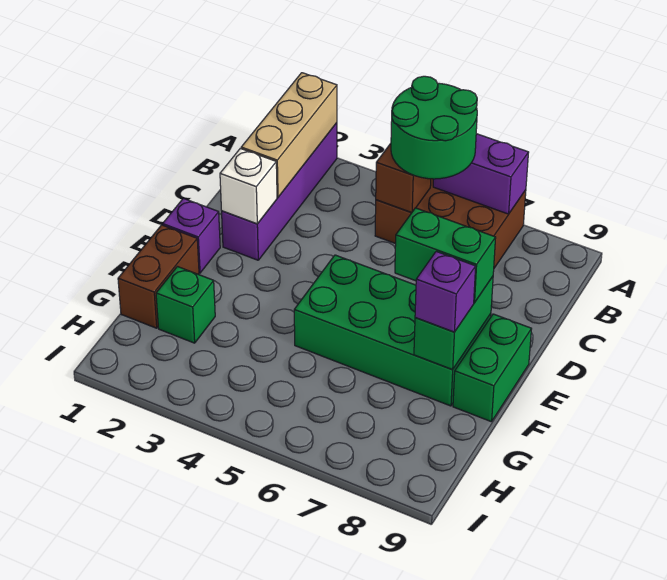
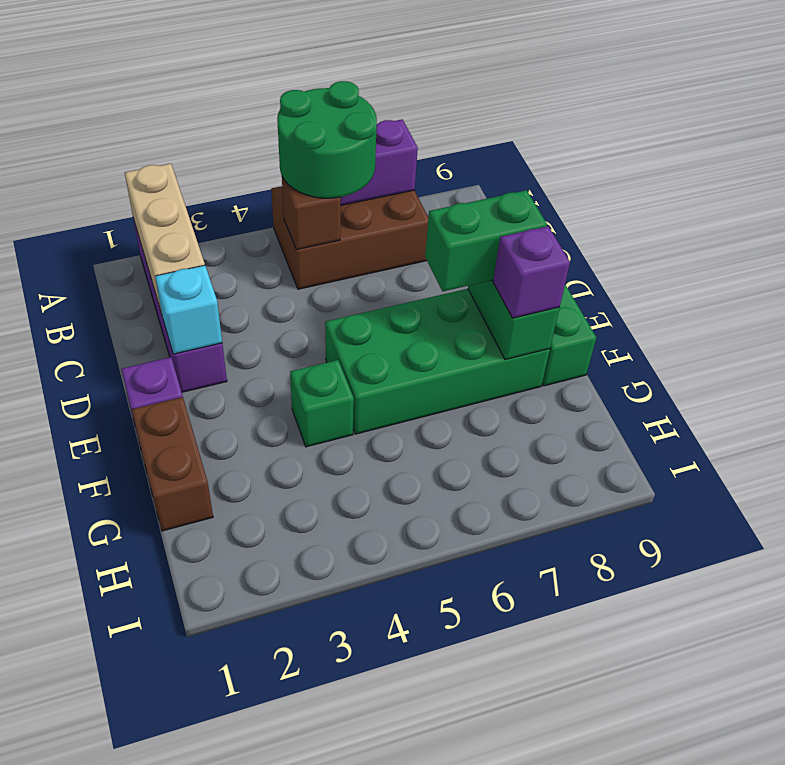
white 1x1 brick [220,148,277,224] -> cyan 1x1 brick [155,265,222,354]
green 1x1 brick [156,267,215,343] -> green 1x1 brick moved to [290,360,354,447]

